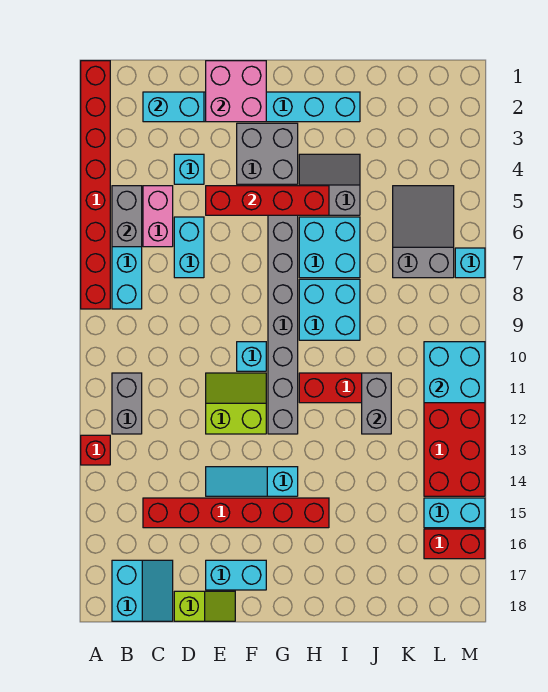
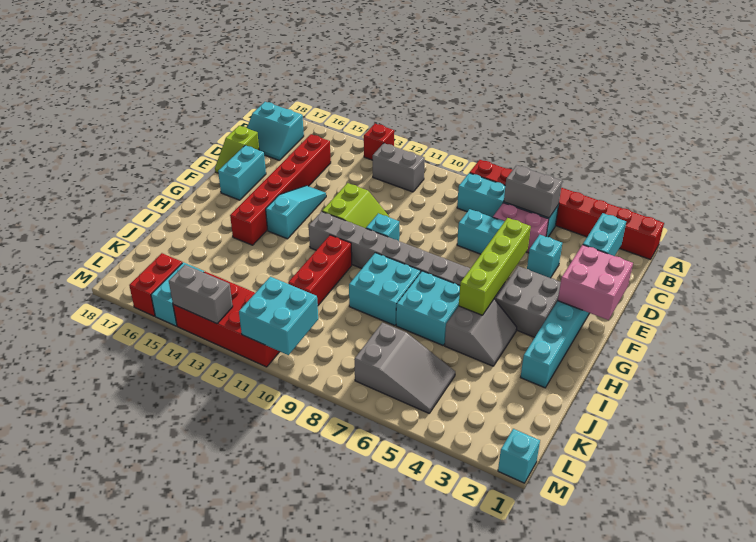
red 1x4 brick [206,186,329,215] -> lime 1x4 brick [459,218,531,315]
grey 1x2 brick [362,373,391,434] -> grey 1x2 brick moved to [169,265,233,324]
cyan 1x1 brick [455,248,485,278] -> cyan 1x1 brick moved to [498,429,540,483]

